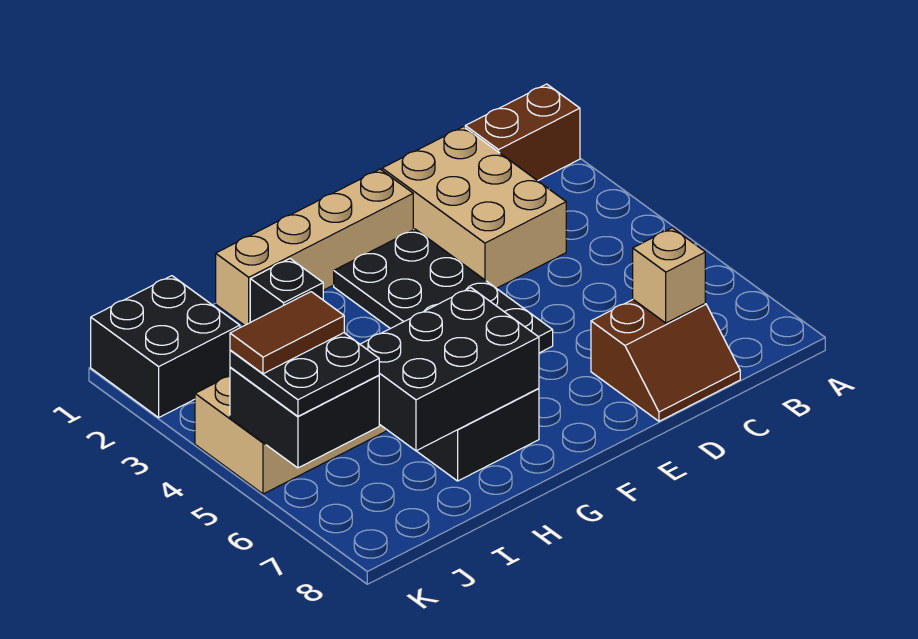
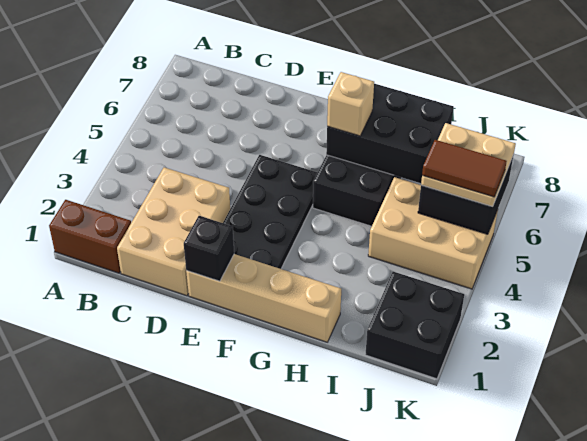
brown 2x2 slope [591,300,740,421] -> none
tan 1x1 brick [633,228,705,323] -> tan 1x1 brick moved to [327,72,374,136]
black 1x1 brick [250,259,323,322] -> black 1x1 brick moved to [184,216,234,281]
black 2x2 plate [230,333,379,416] -> tan 2x2 plate [421,123,516,207]

